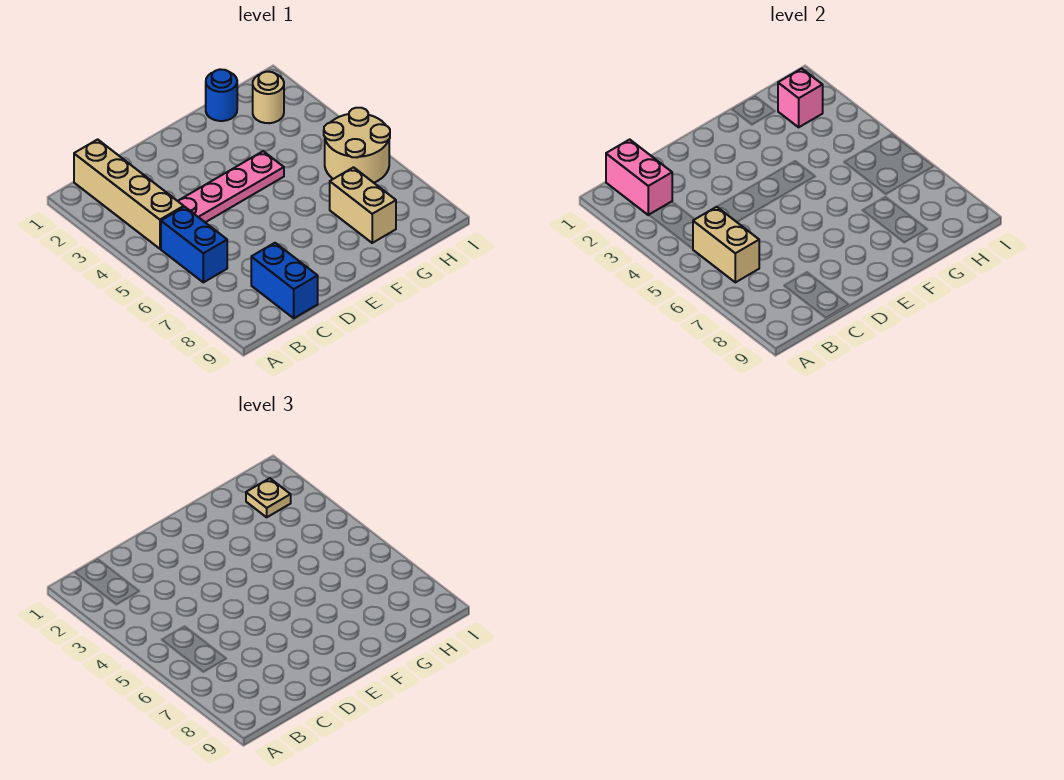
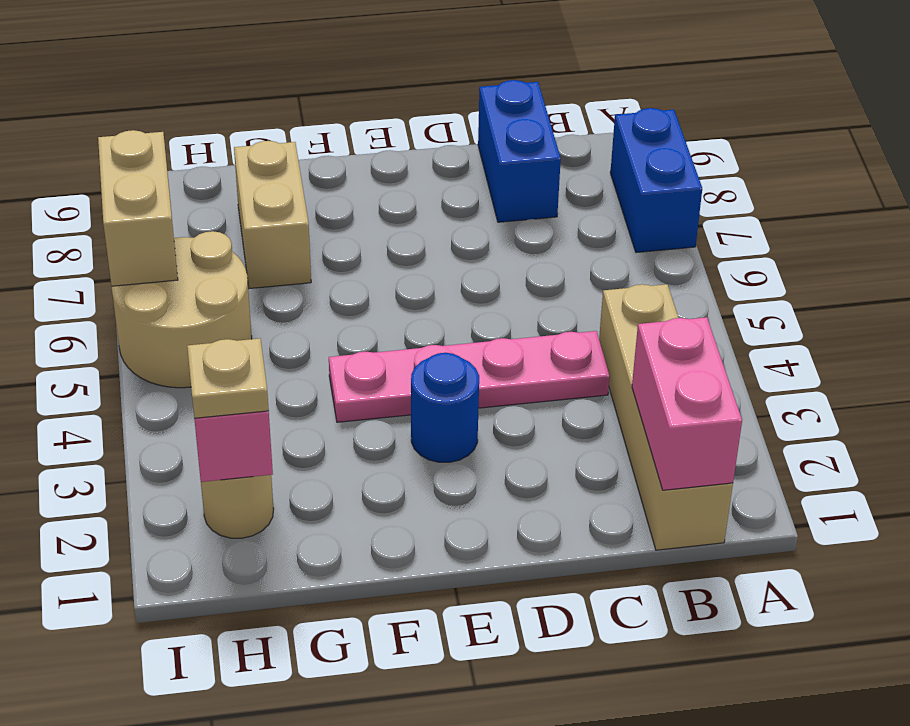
blue 1x2 brick [161,207,227,282] -> blue 1x2 brick moved to [610,108,702,253]
tan 1x2 brick [693,207,759,282] -> tan 1x2 brick moved to [98,130,178,286]
blue 1x1 round brick [206,69,237,121] -> blue 1x1 round brick moved to [411,353,479,462]

